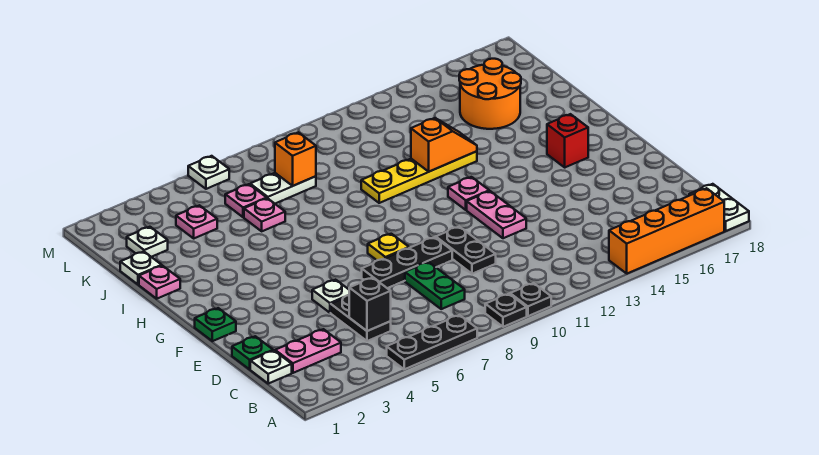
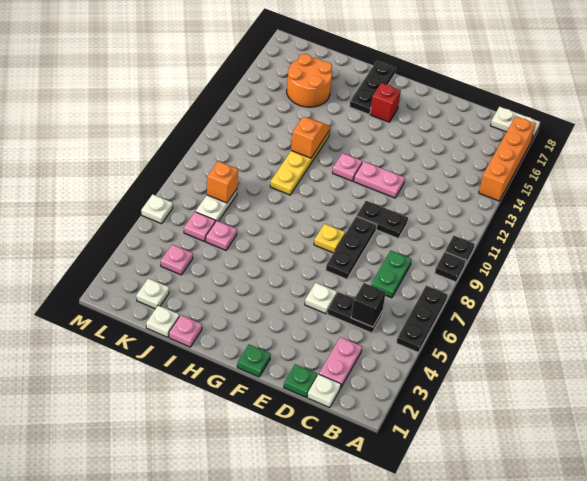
green 1x2 plate [405,262,465,309] -> green 1x2 plate turned to [371,251,412,298]
none -> black 1x3 plate [350,61,396,114]

